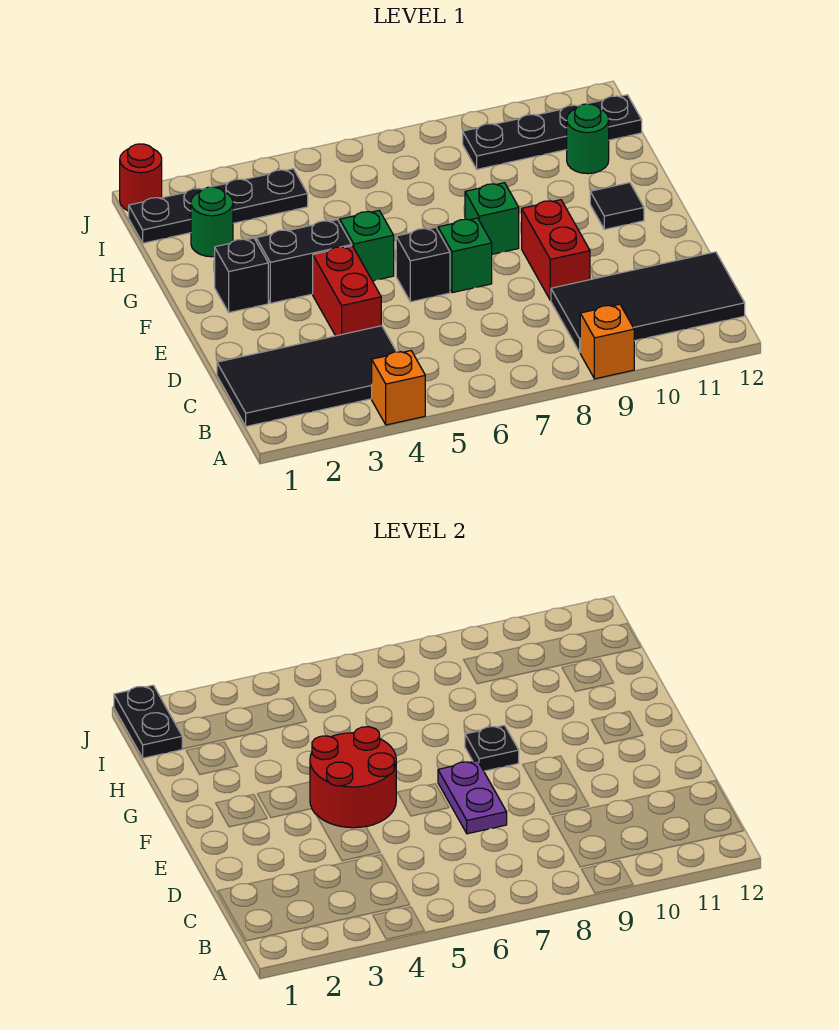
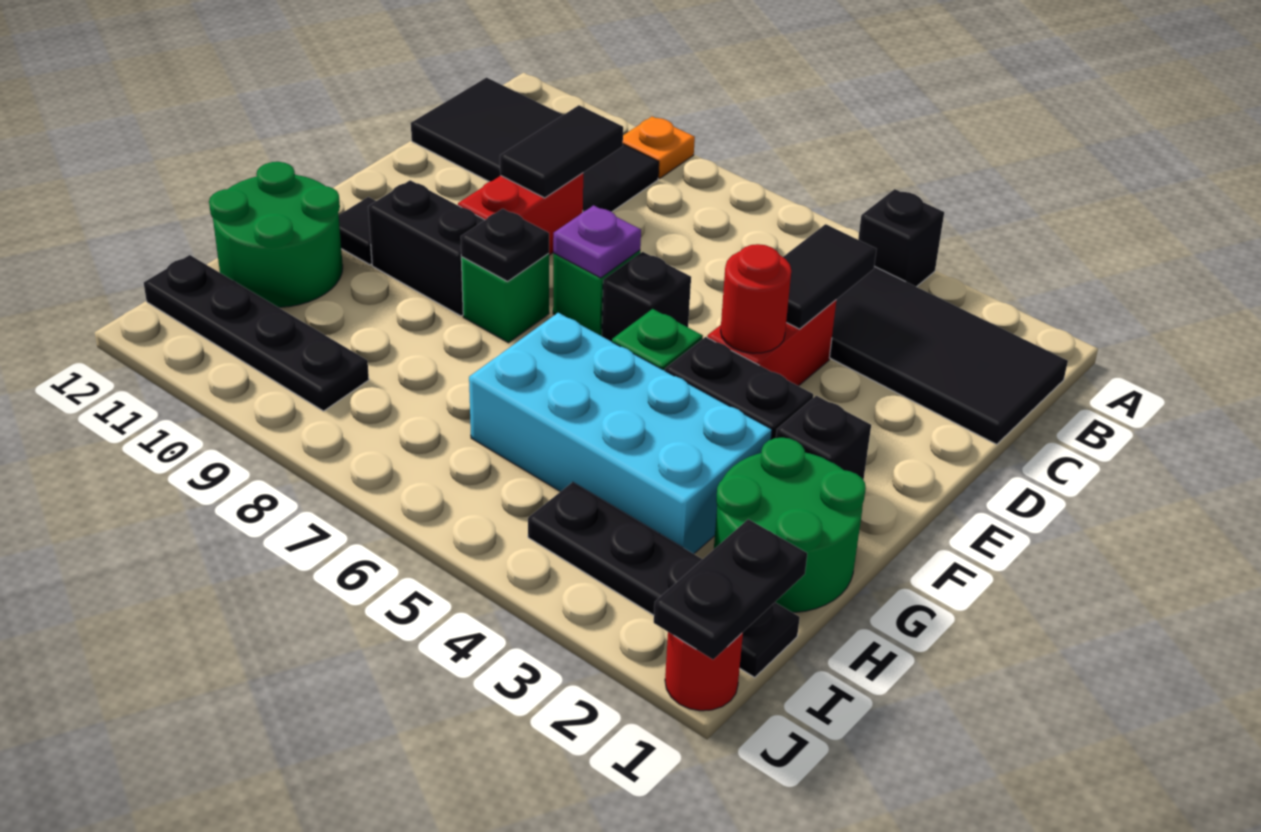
orange 1x1 brick [372,351,425,425] -> black 1x1 brick [858,189,944,287]
orange 1x1 brick [580,304,634,379] -> orange 1x1 plate [623,117,695,179]
none -> black 1x2 tile [783,224,876,329]
none -> black 1x2 tile [500,105,623,198]
purple 1x2 plate [438,761,507,834] -> purple 1x1 plate [553,205,641,278]
red 2x2 round brick [310,727,396,828] -> red 1x1 round brick [721,244,791,353]
none -> black 1x2 brick [368,180,484,316]
none -> cyan 2x4 brick [469,313,772,554]
green 1x1 round brick [191,187,233,257] -> green 2x2 round brick [714,437,866,612]
green 1x1 round brick [567,104,609,174] -> green 2x2 round brick [209,162,343,307]

